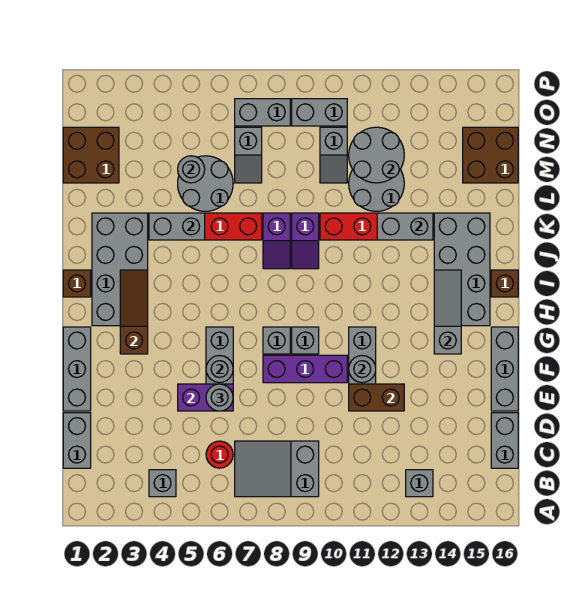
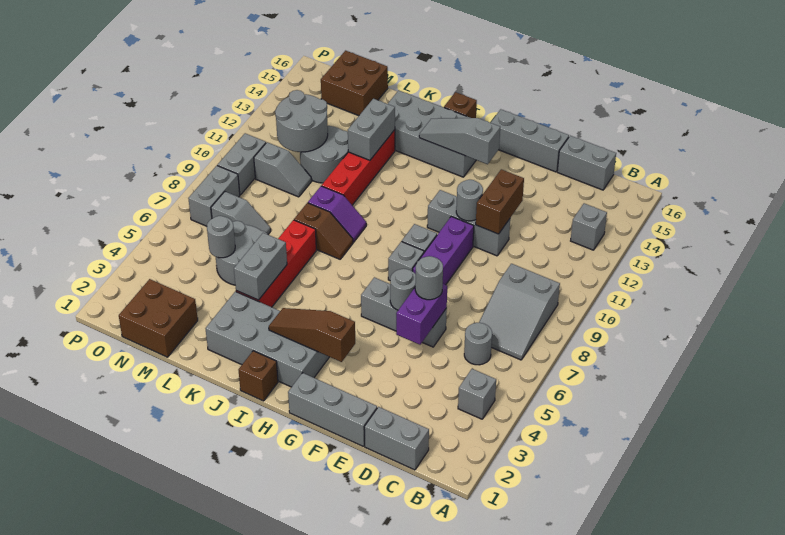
red 1x1 round brick [206,441,233,468] -> grey 1x1 round brick [464,323,492,365]
purple 1x2 slope [263,213,290,269] -> brown 1x2 slope [294,203,353,259]

